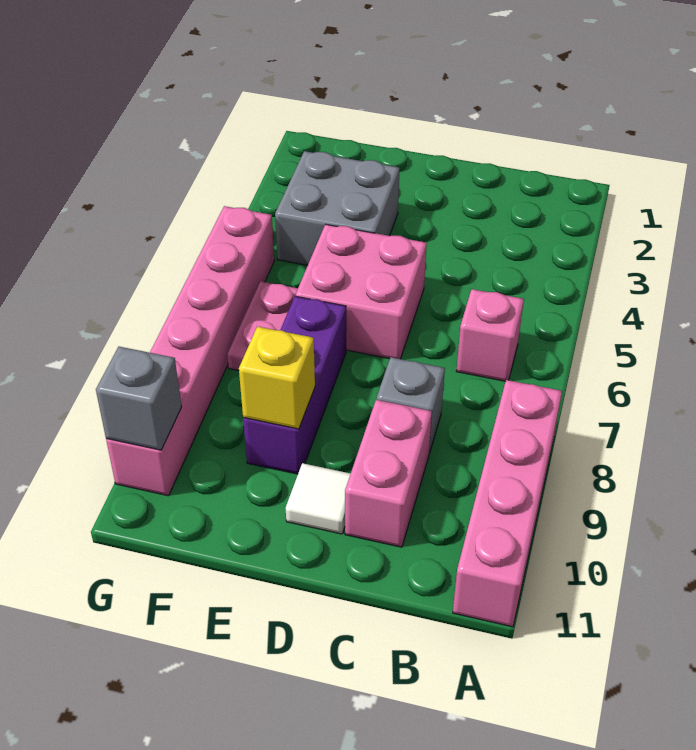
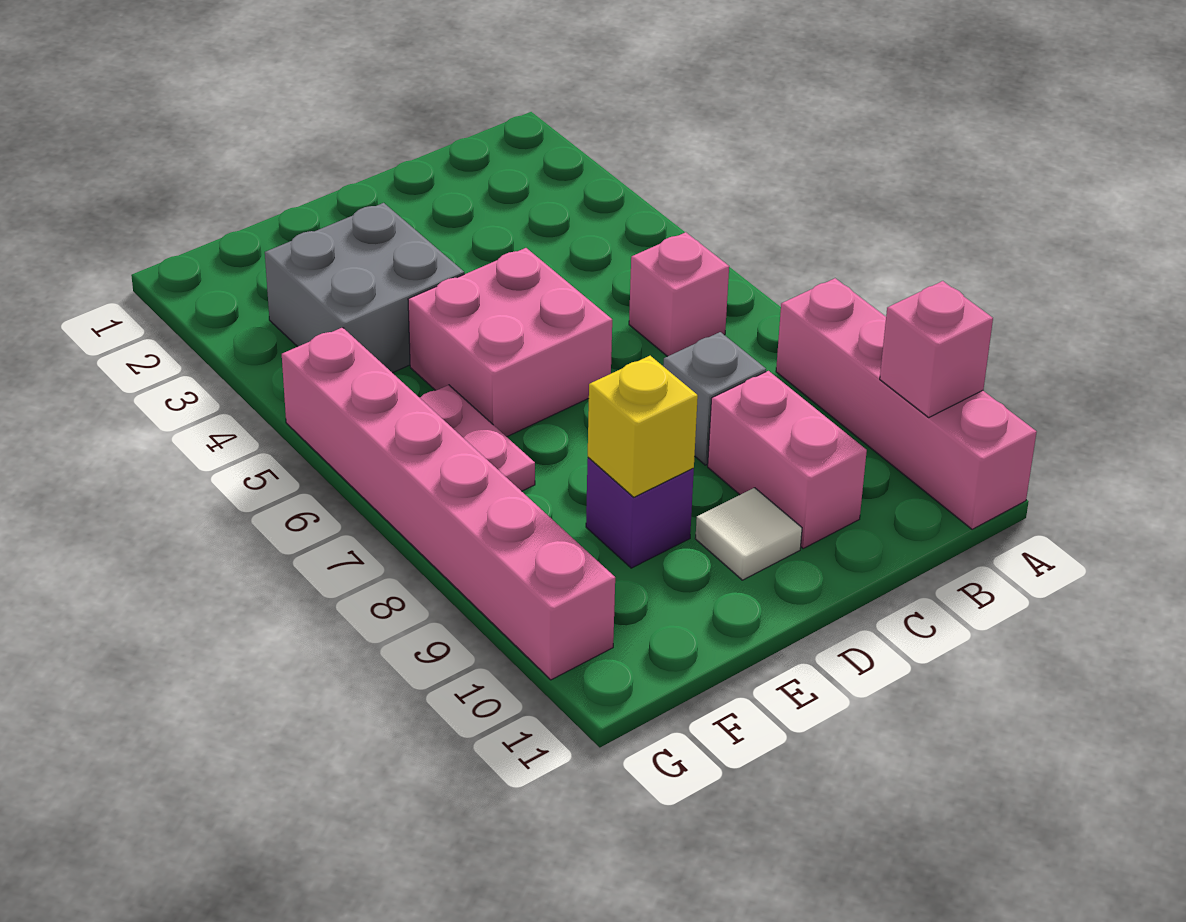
none -> pink 1x1 brick [880,281,993,417]
purple 1x3 brick [243,296,346,474] -> purple 1x1 brick [586,458,694,568]
grey 1x1 brick [96,347,182,450] -> none

